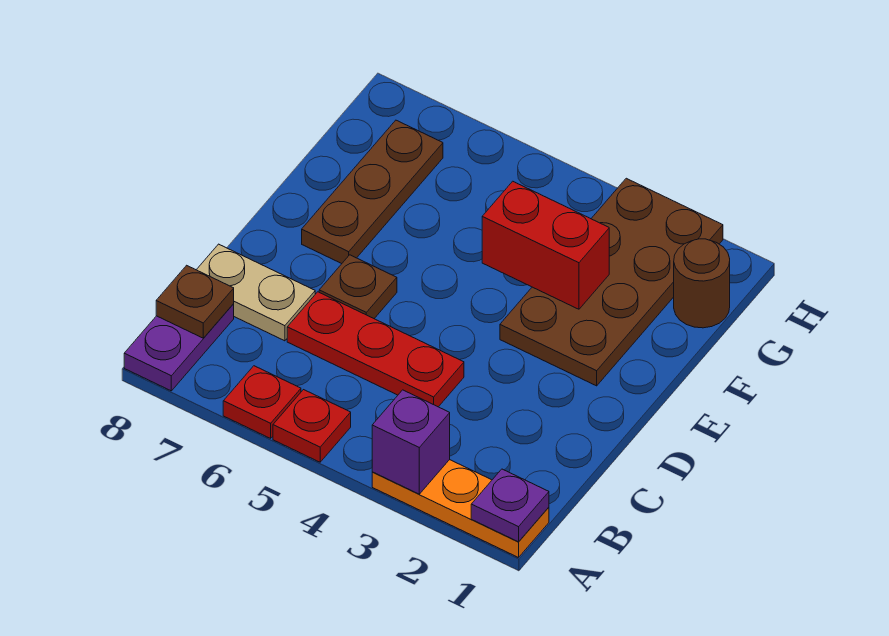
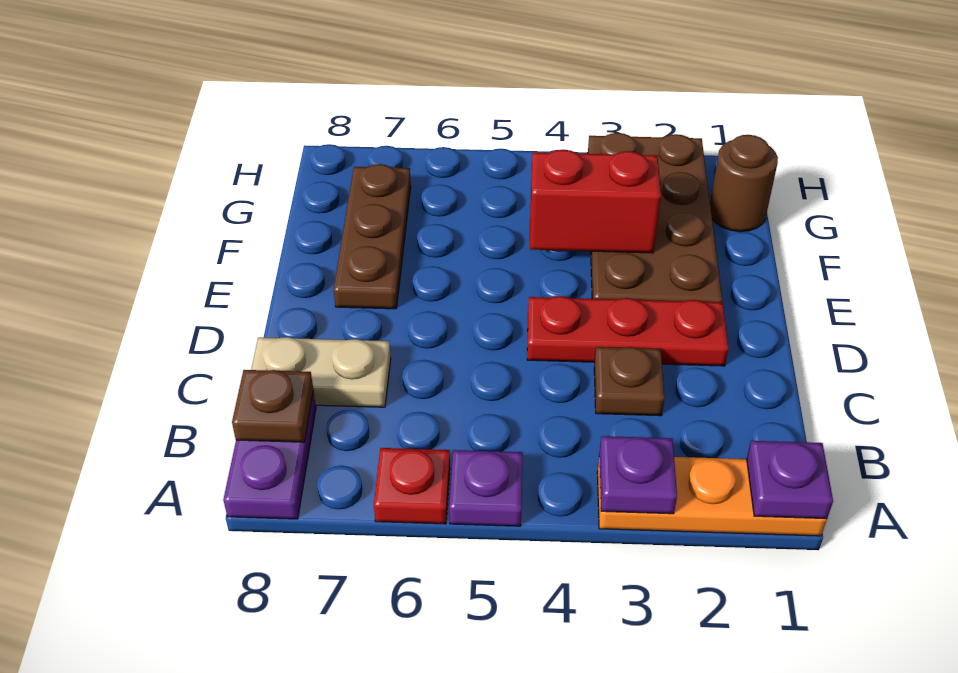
purple 1x1 brick [372,390,450,494] -> purple 1x1 plate [599,436,677,514]
red 1x1 plate [273,390,351,462] -> purple 1x1 plate [449,450,523,526]
red 1x3 plate [287,292,464,407] -> red 1x3 plate moved to [527,296,729,366]
brown 1x1 plate [319,255,397,318] -> brown 1x1 plate moved to [594,347,665,416]

